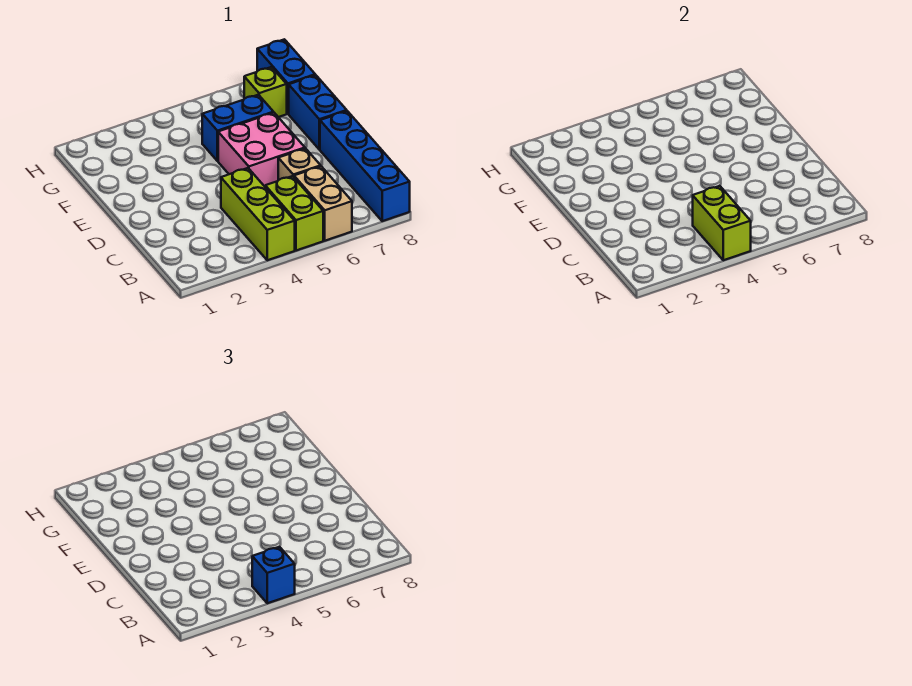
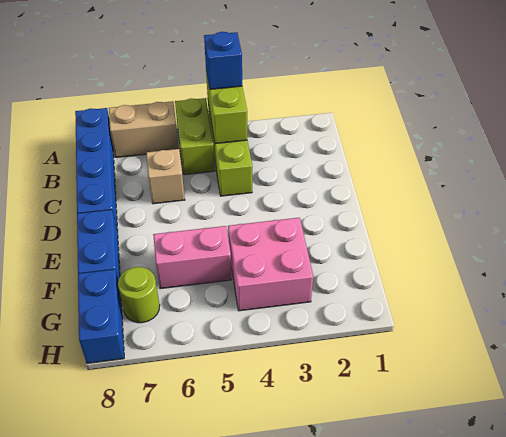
tan 1x2 brick [294,166,352,241] -> tan 1x2 brick turned to [109,101,179,157]
pink 2x2 brick [218,113,305,186] -> pink 2x2 brick moved to [228,218,313,311]
blue 1x2 brick [202,95,274,161] -> pink 1x2 brick [153,226,232,289]
lime 1x1 brick [244,67,287,117] -> lime 1x1 round brick [118,267,160,323]

